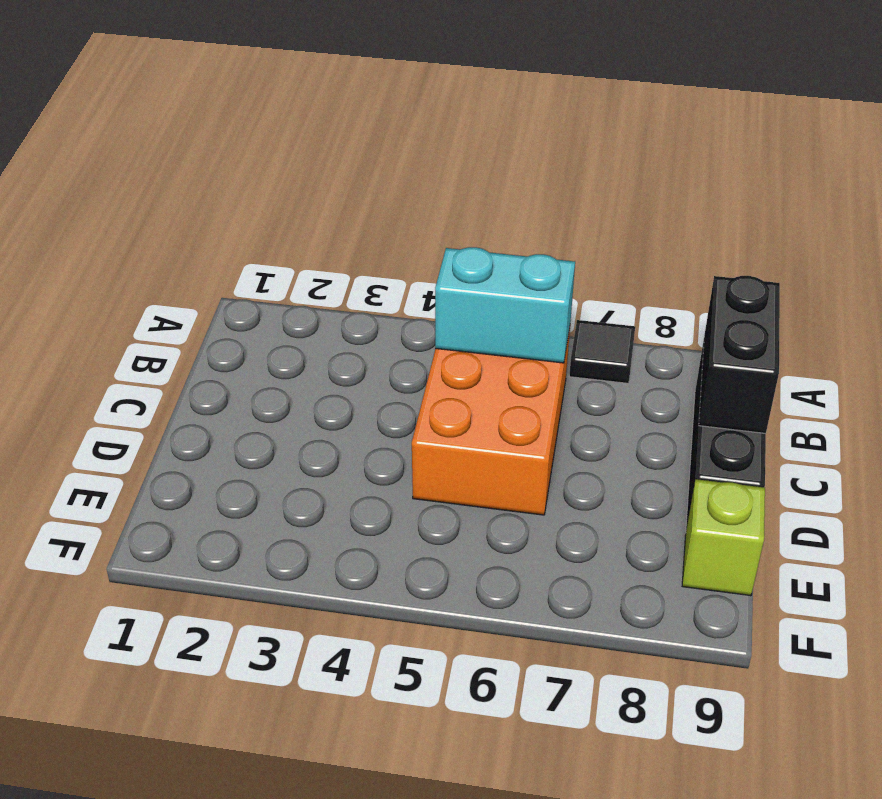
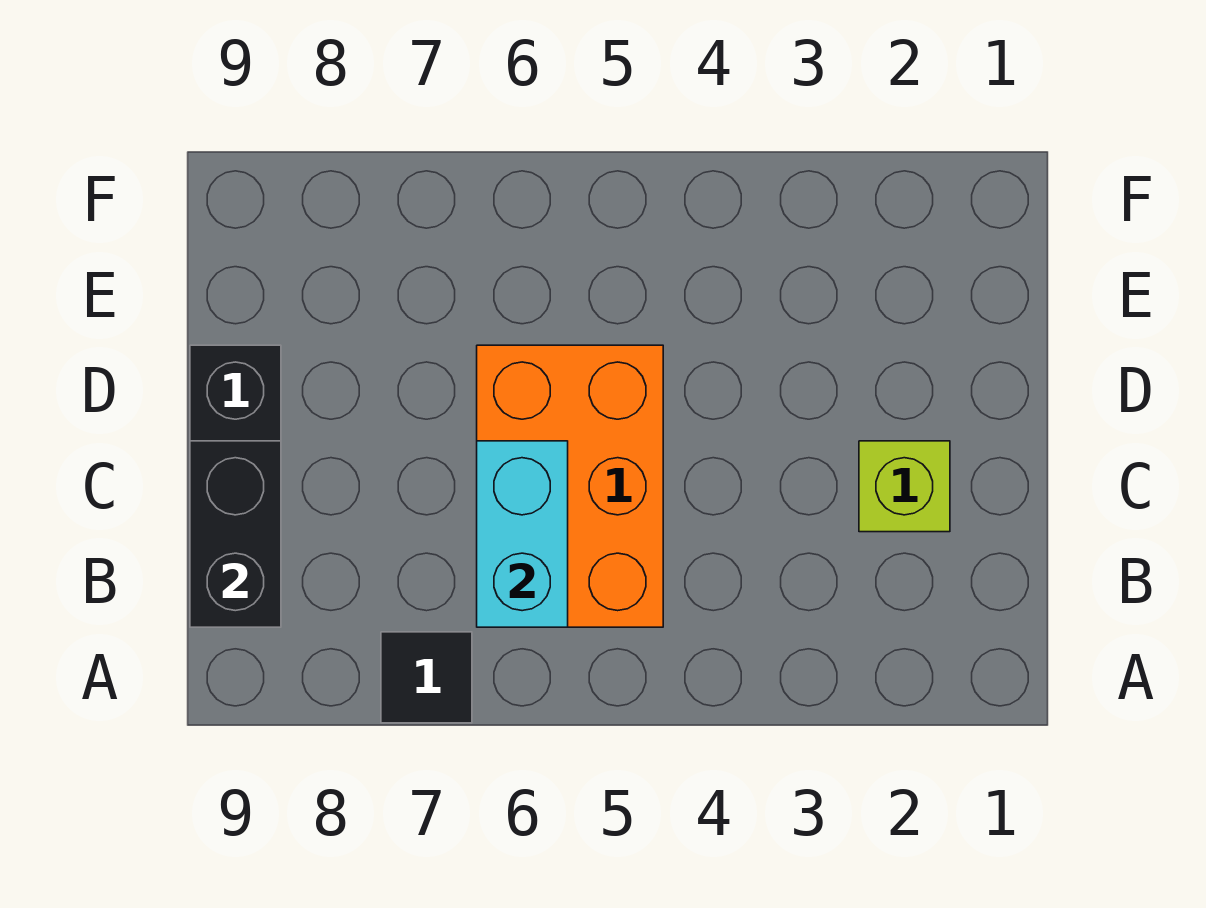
cyan 1x2 brick [435,247,575,363] -> cyan 1x2 brick turned to [477,441,568,627]
lime 1x1 brick [682,479,765,596] -> lime 1x1 brick moved to [859,441,950,532]

